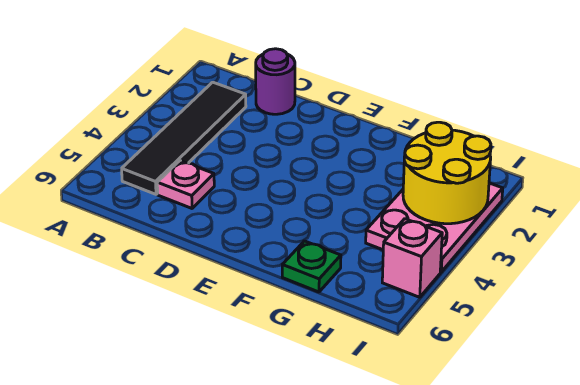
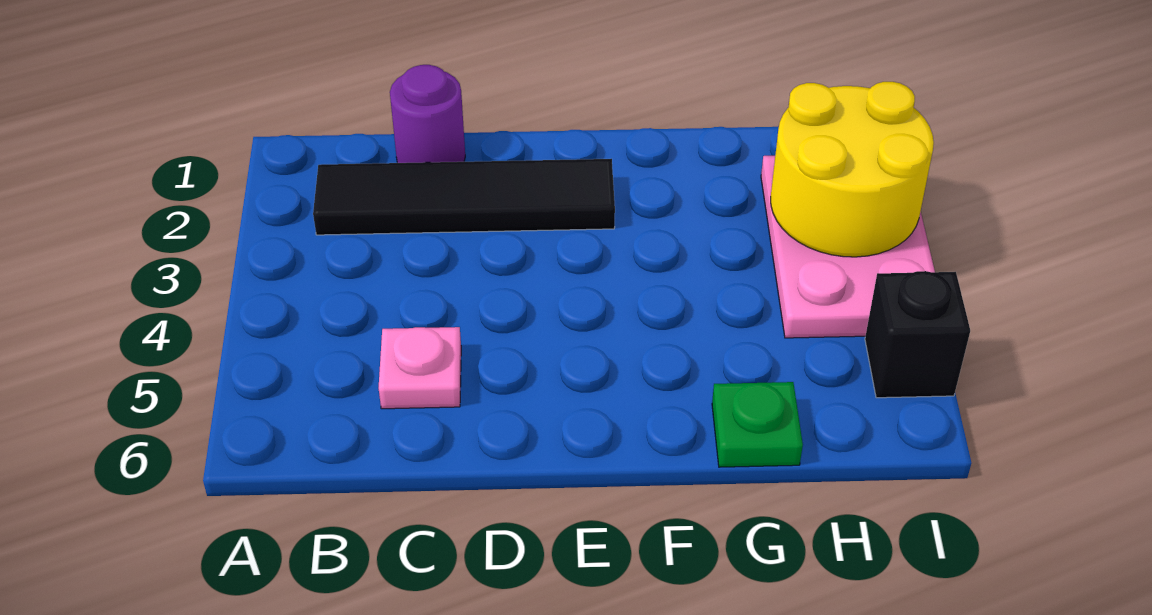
black 1x4 tile [122,82,246,194] -> black 1x4 tile turned to [313,159,615,235]
pink 1x1 brick [382,219,442,297] -> black 1x1 brick [865,271,970,398]

